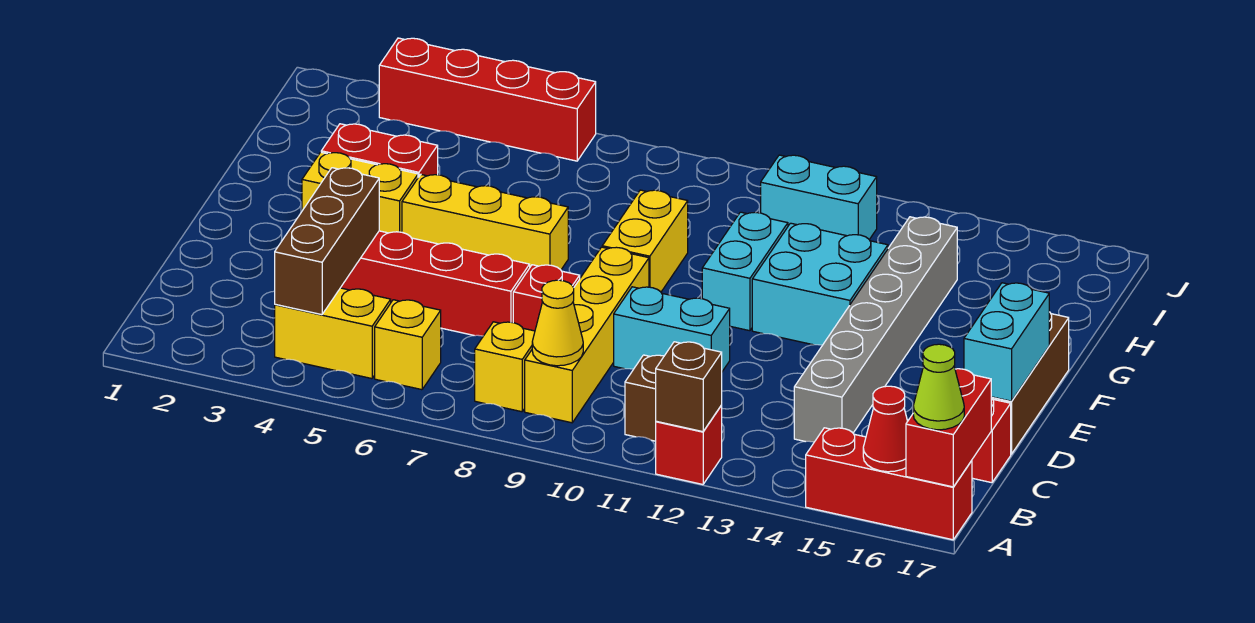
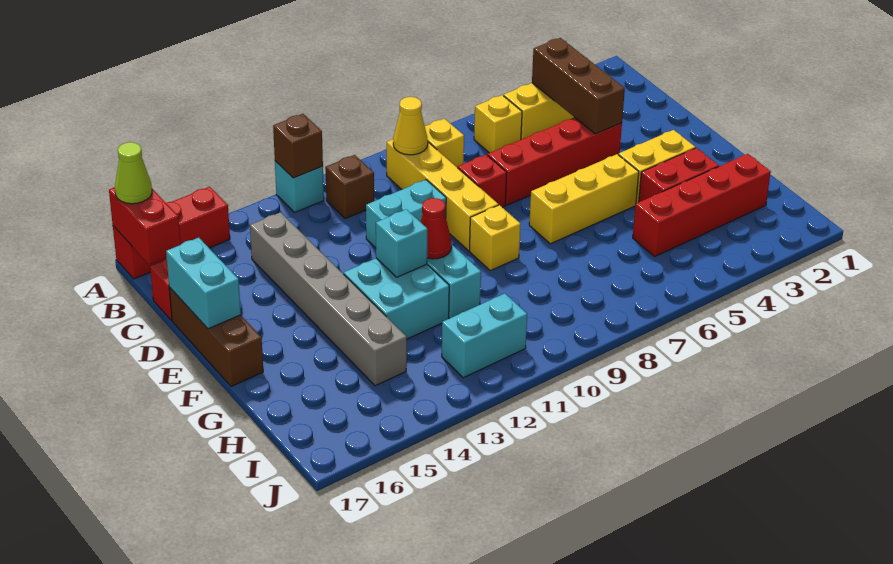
red 1x1 brick [656,405,722,484] -> cyan 1x1 brick [275,161,324,212]
red 1x1 cone [863,386,908,472] -> red 1x1 cone moved to [420,198,452,259]
yellow 1x2 brick [602,190,688,292] -> yellow 1x1 brick [470,205,521,271]
none -> cyan 1x1 brick [376,209,427,277]
red 1x4 brick [379,38,596,161] -> red 1x4 brick moved to [633,154,771,256]

